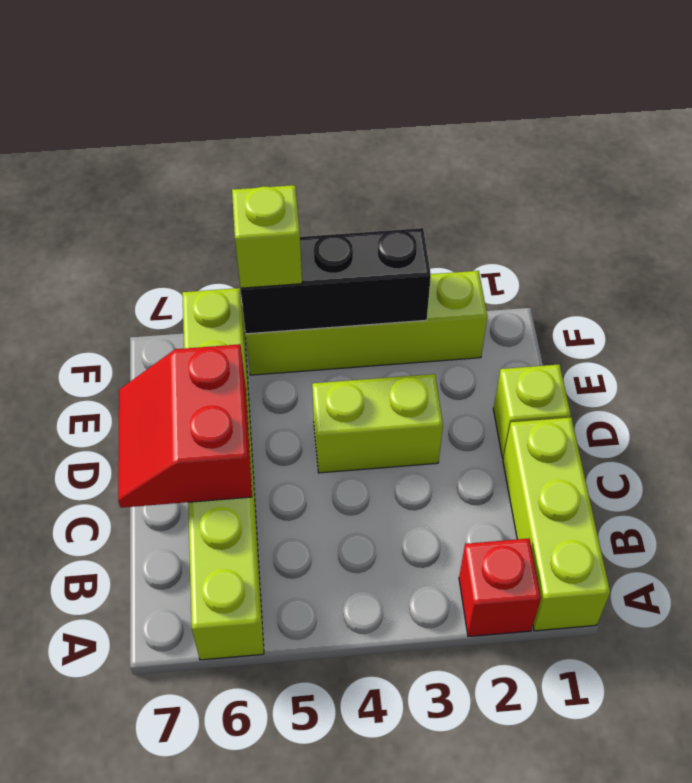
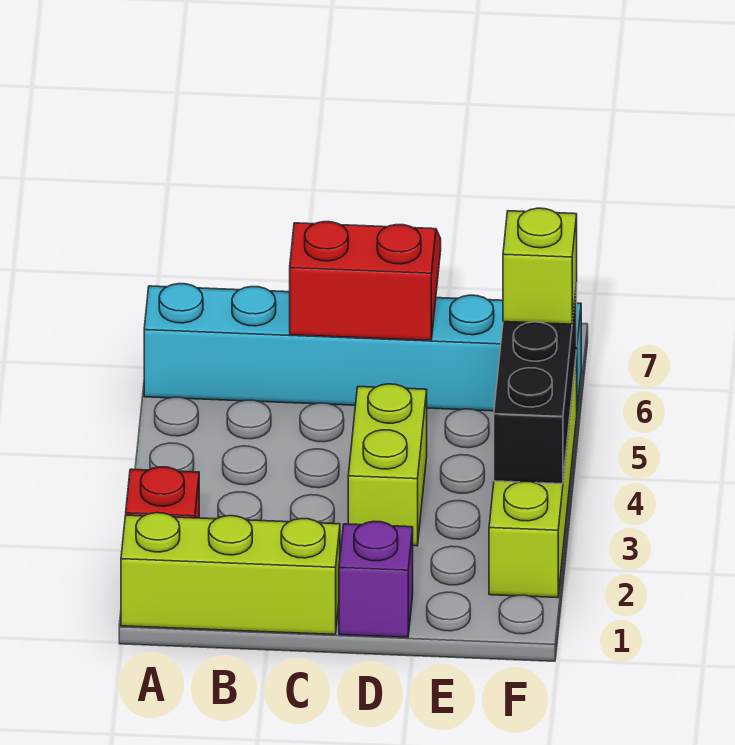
lime 1x6 brick [182,288,264,660] -> cyan 1x6 brick [144,284,581,411]
lime 1x1 brick [493,364,571,458] -> purple 1x1 brick [339,521,413,637]

